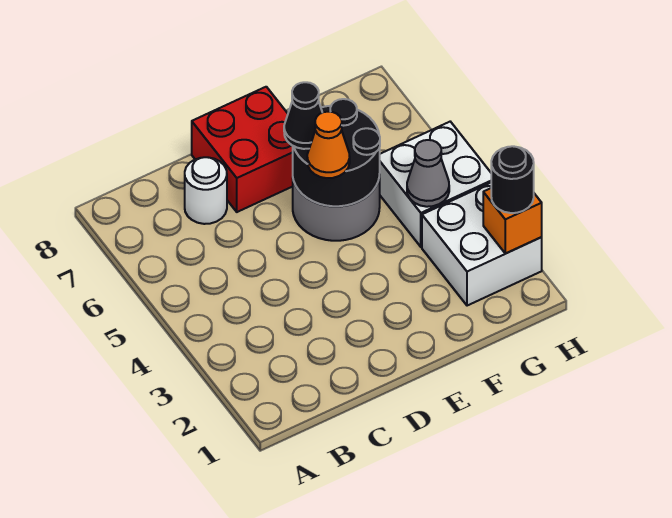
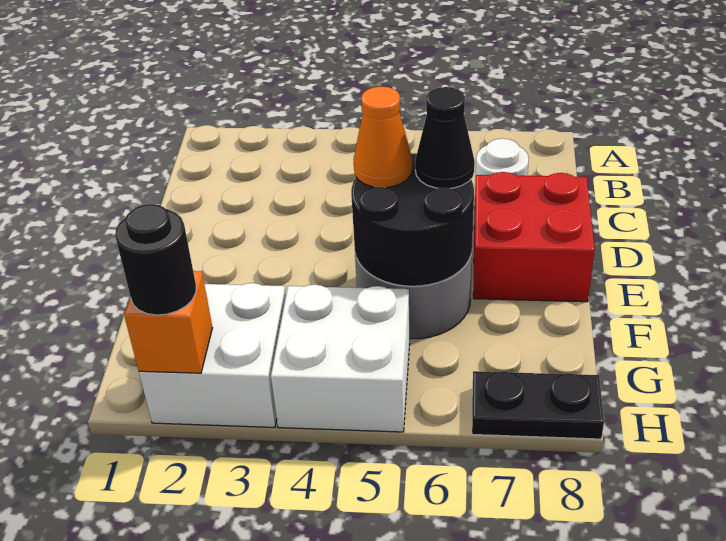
grey 1x1 cone [407,140,449,207] -> none
none -> black 1x2 plate [472,371,604,439]

